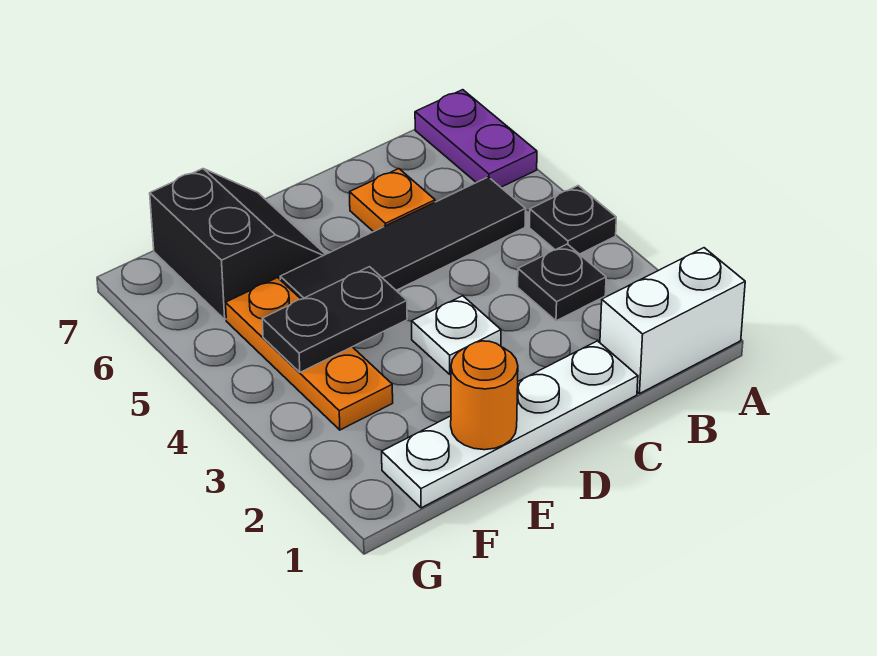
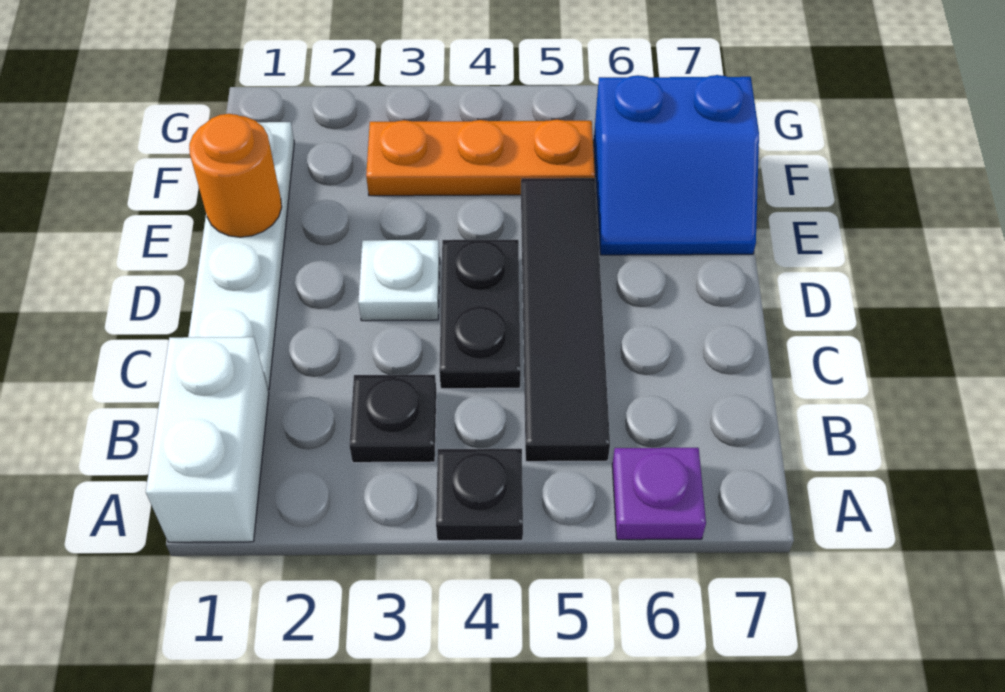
purple 1x2 plate [415,90,537,187] -> purple 1x1 plate [612,448,706,540]
orange 1x1 plate [350,169,435,232] -> none
black 1x2 plate [262,267,407,372] -> black 1x2 plate moved to [439,240,521,389]
black 2x2 slope [150,169,325,319] -> blue 2x2 slope [594,75,759,255]

